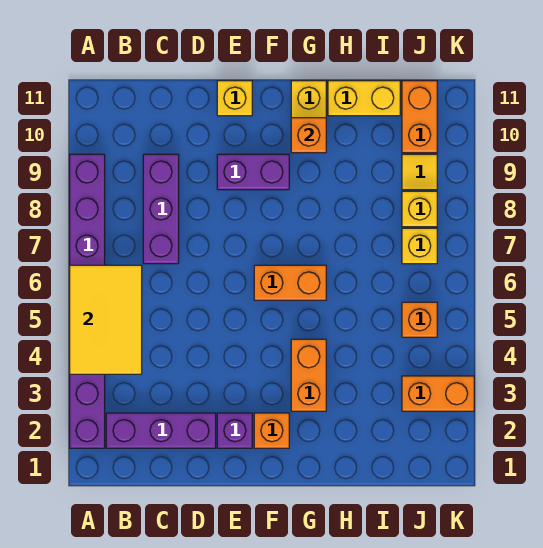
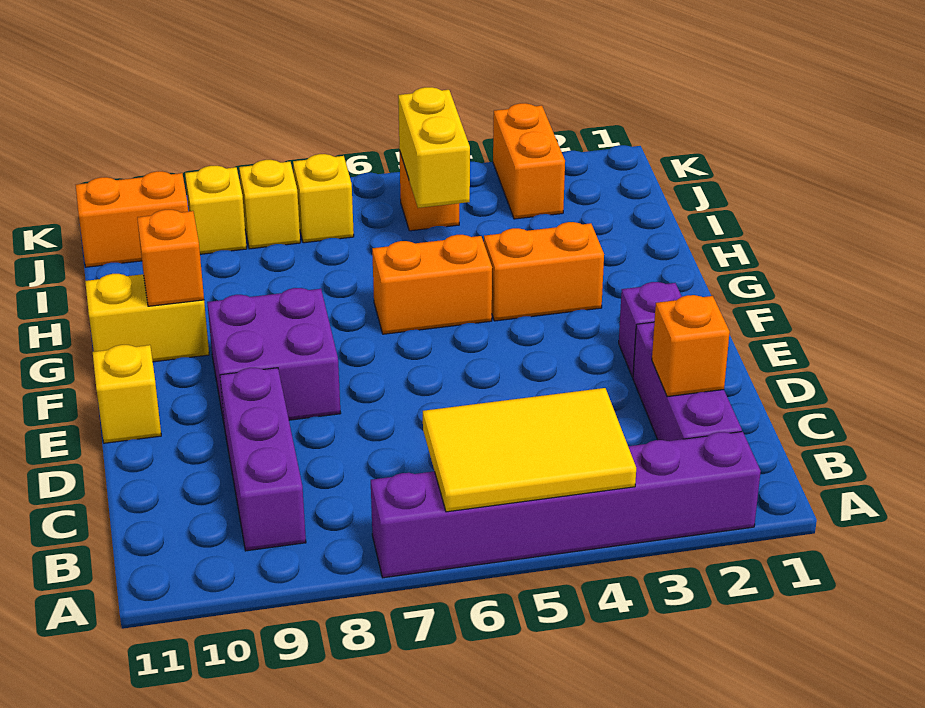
purple 1x8 brick [70,154,105,448] -> purple 1x6 brick [371,431,761,578]
purple 1x3 brick [143,154,179,264] -> purple 1x3 brick turned to [220,368,306,551]
purple 1x2 brick [217,154,289,190] -> purple 2x2 brick [207,288,341,428]
orange 1x1 brick [254,413,289,448] -> orange 1x1 brick moved to [652,295,730,397]
orange 1x2 brick [254,265,326,300] -> orange 1x2 brick turned to [372,235,492,334]
yellow 1x2 brick [328,81,400,116] -> yellow 1x2 brick moved to [398,87,470,208]
yellow 1x1 tile [402,154,437,190] -> yellow 1x1 brick [185,166,247,254]

